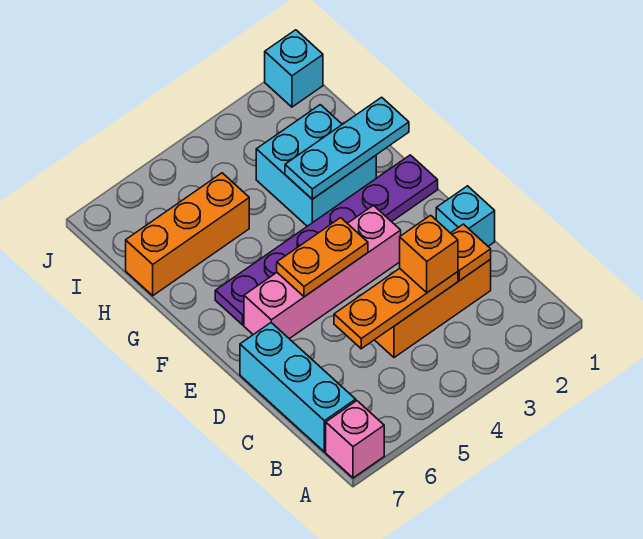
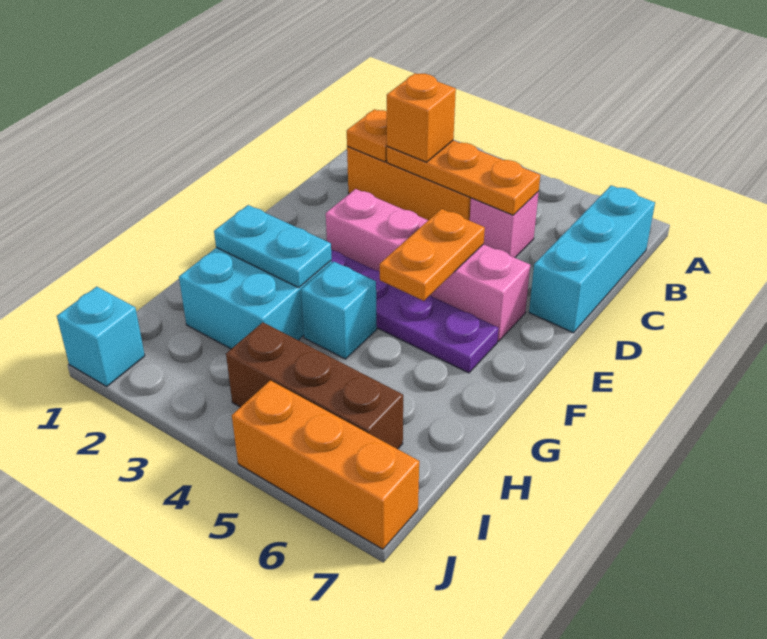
pink 1x1 brick [326,401,384,478] -> pink 1x1 brick moved to [470,192,539,258]
cyan 1x1 brick [436,186,495,246] -> cyan 1x1 brick moved to [301,262,377,359]
orange 1x2 plate [277,218,368,297] -> orange 1x2 plate turned to [380,209,485,301]
cyan 1x3 plate [285,97,409,199] -> cyan 1x2 plate [214,205,332,288]
orange 1x3 brick [126,173,249,296] -> orange 1x3 brick moved to [232,380,419,549]
none -> brown 1x3 brick [226,322,403,449]

